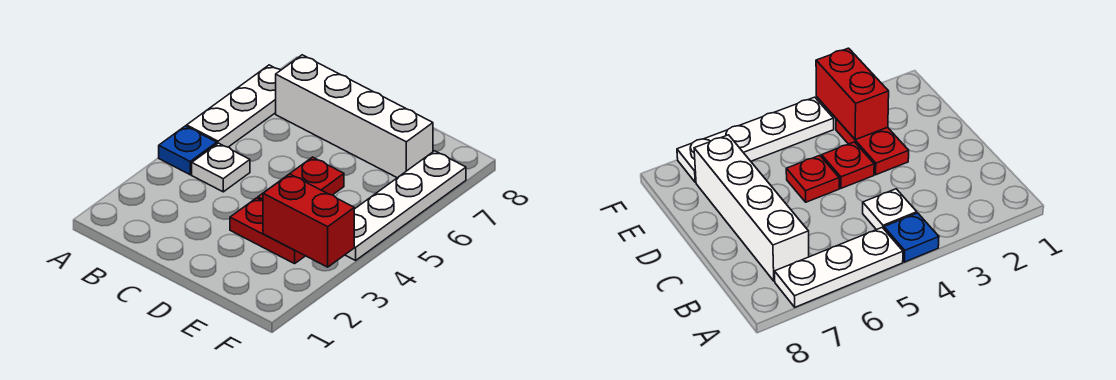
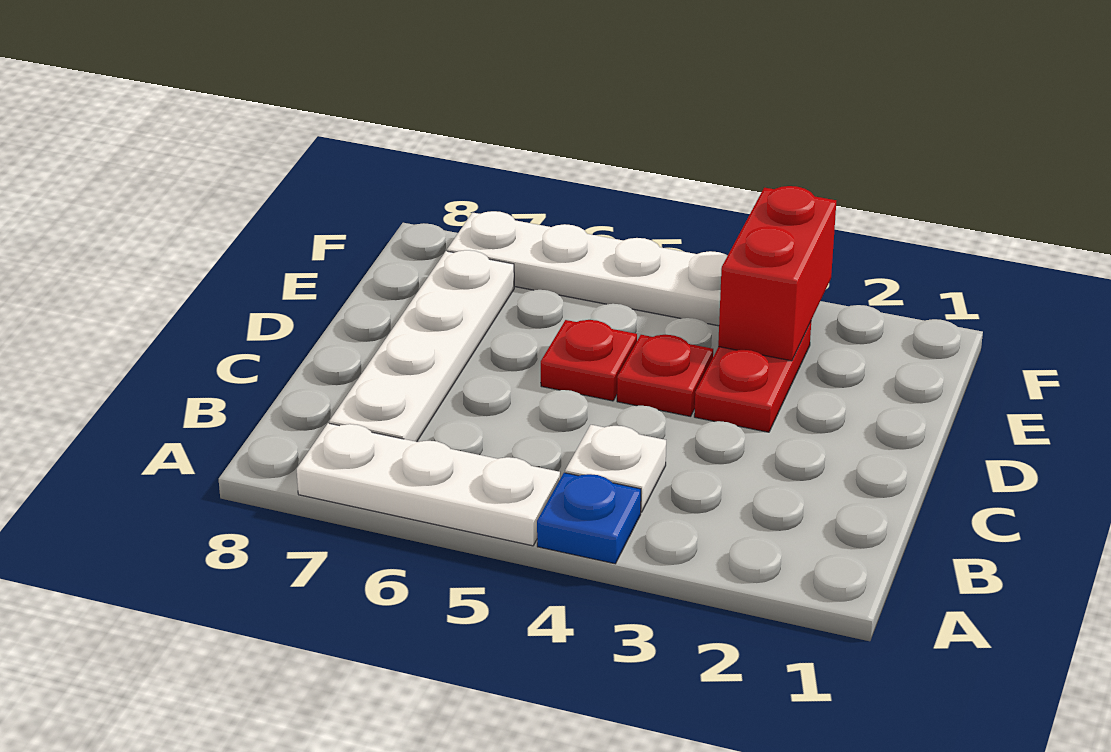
white 1x4 brick [276,55,433,178] -> white 1x4 plate [329,250,514,442]

